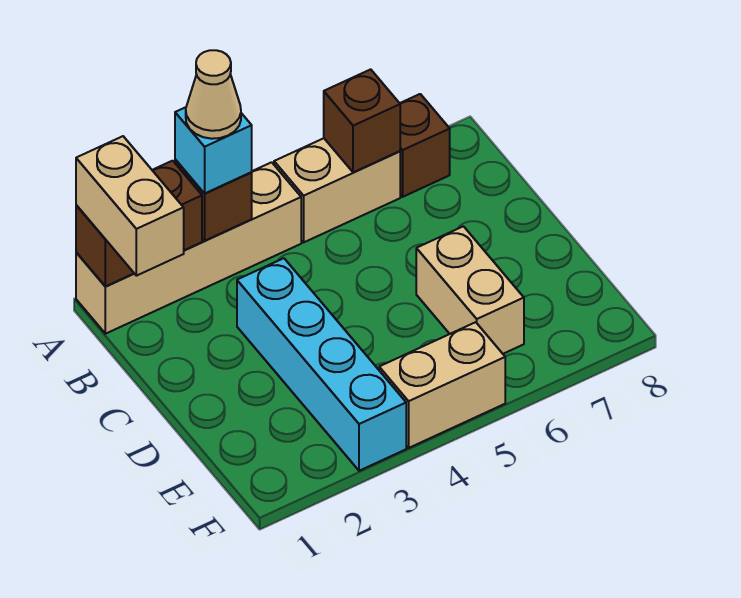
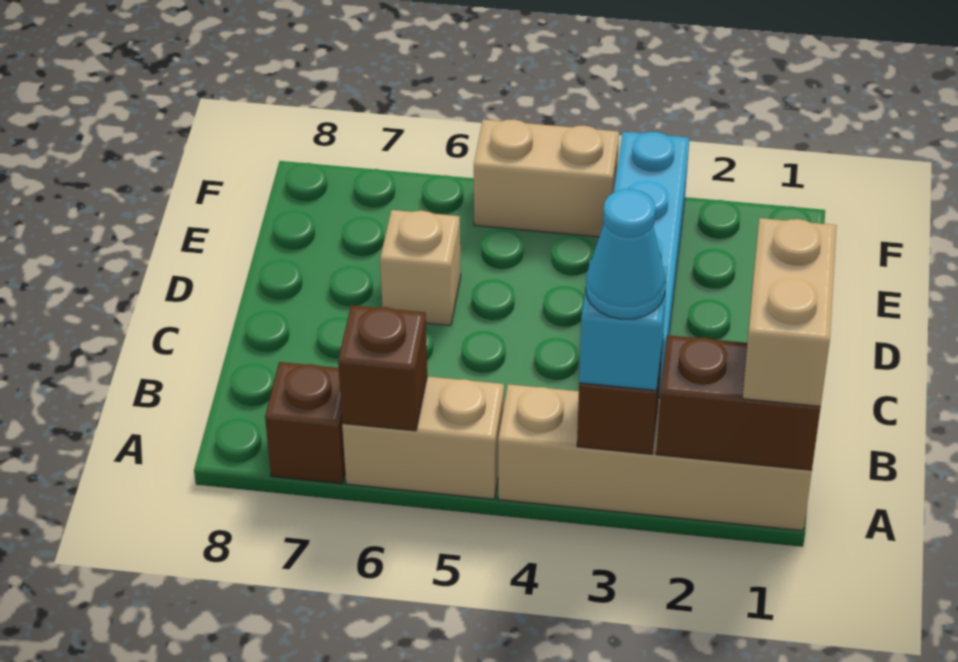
tan 1x1 cone [186,50,241,139] -> cyan 1x1 cone [586,189,665,319]
tan 1x2 brick [416,226,524,354] -> tan 1x1 brick [380,210,461,326]

